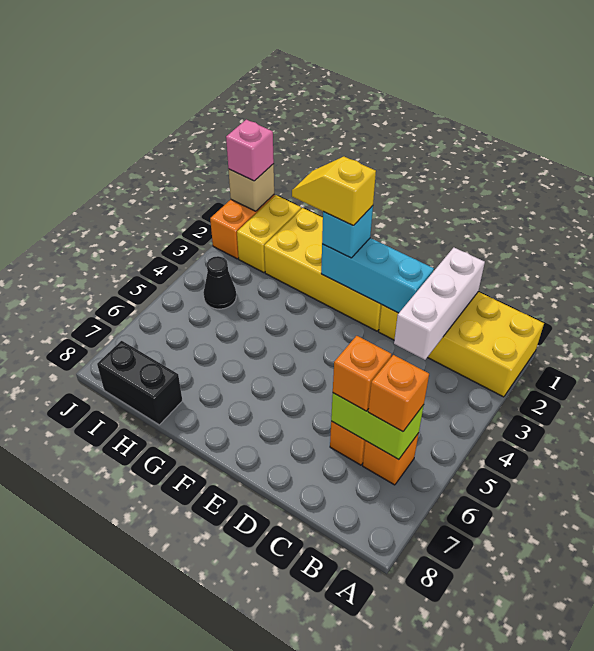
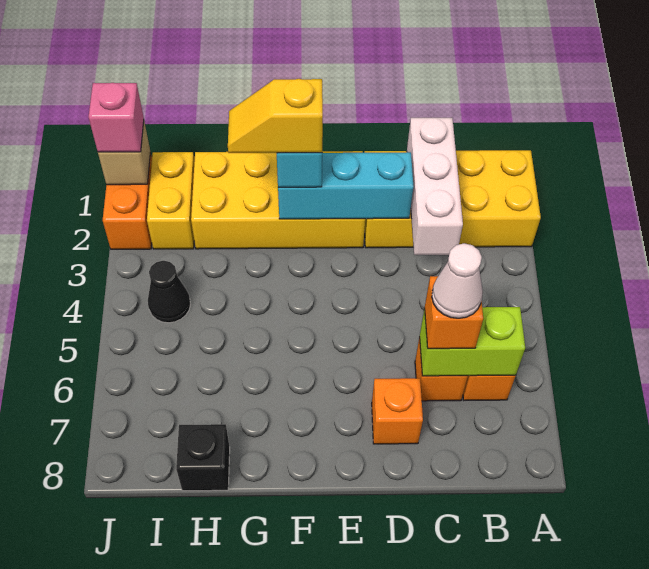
orange 1x1 brick [368,355,429,432] -> orange 1x1 brick moved to [372,378,423,444]
none -> white 1x1 cone [432,243,483,318]
black 1x2 brick [97,341,182,425] -> black 1x1 brick [176,424,230,491]

